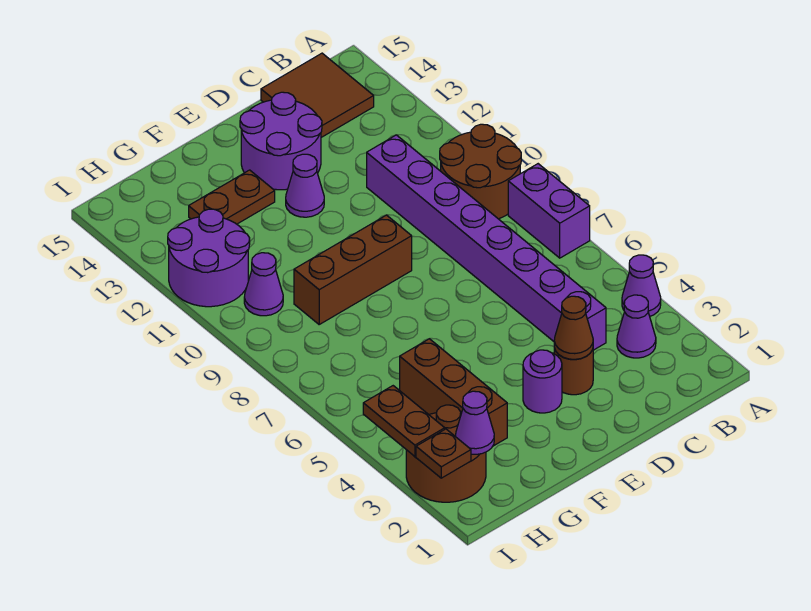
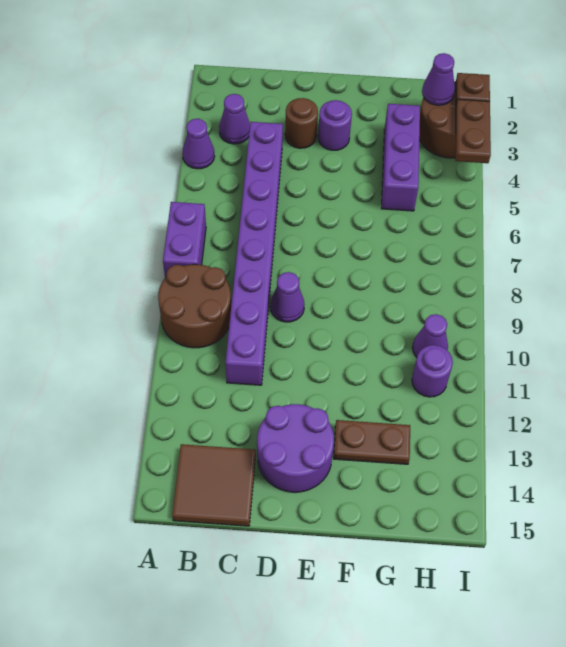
brown 1x1 cone [554,296,593,359] -> none
brown 1x3 brick [294,215,412,324] -> none
purple 1x1 cone [286,154,324,217] -> purple 1x1 cone moved to [270,272,304,322]
brown 1x3 brick [400,339,507,446] -> purple 1x3 brick [381,104,420,211]
purple 2x2 round brick [168,209,250,307] -> purple 1x1 round brick [412,345,453,397]

